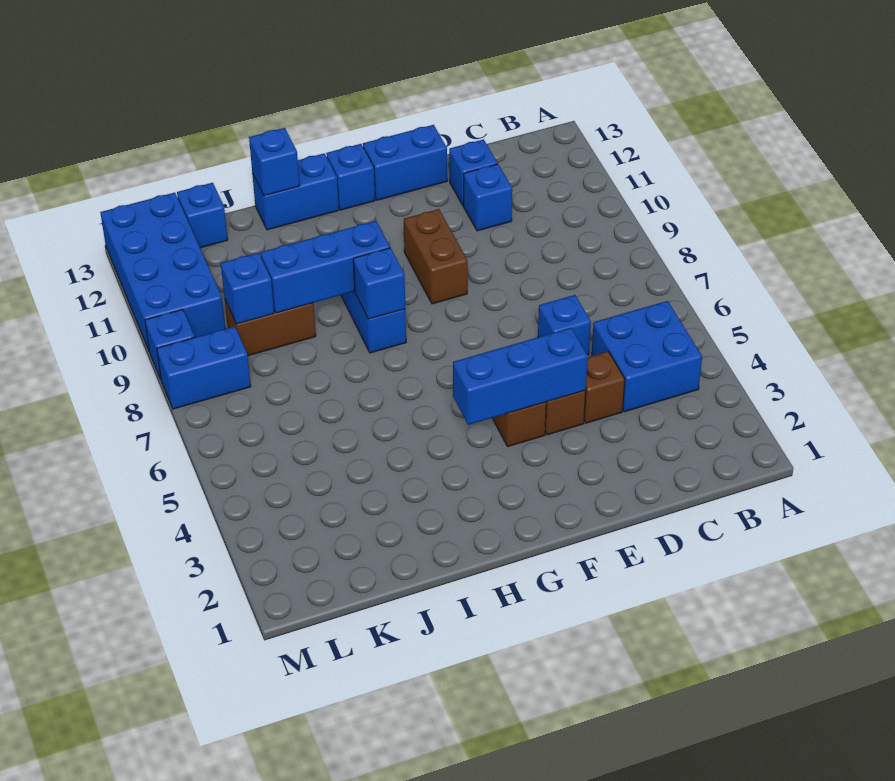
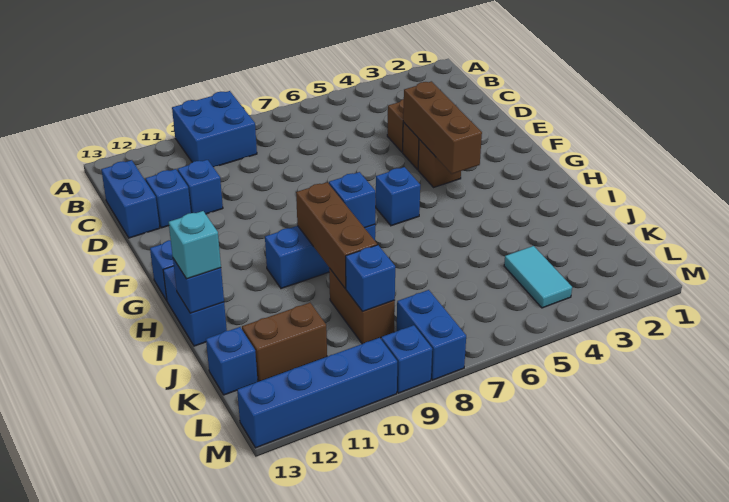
blue 2x2 brick [592,301,702,412] -> blue 2x2 brick moved to [172,91,257,167]
blue 1x1 brick [538,295,591,355] -> blue 1x1 brick moved to [376,167,420,226]
blue 1x3 brick [453,328,588,425] -> brown 1x3 brick [403,81,482,174]
blue 1x2 brick [363,125,447,200] -> blue 1x2 brick moved to [101,160,160,238]
brown 1x2 brick [404,209,468,304] -> brown 1x2 brick moved to [242,303,327,381]
blue 1x3 brick [261,221,390,313] -> brown 1x3 brick [296,182,377,288]
none -> cyan 1x1 brick [169,211,221,279]
none -> cyan 1x2 tile [504,246,572,308]
blue 2x4 brick [100,193,225,352] -> blue 1x4 brick [237,338,397,448]

